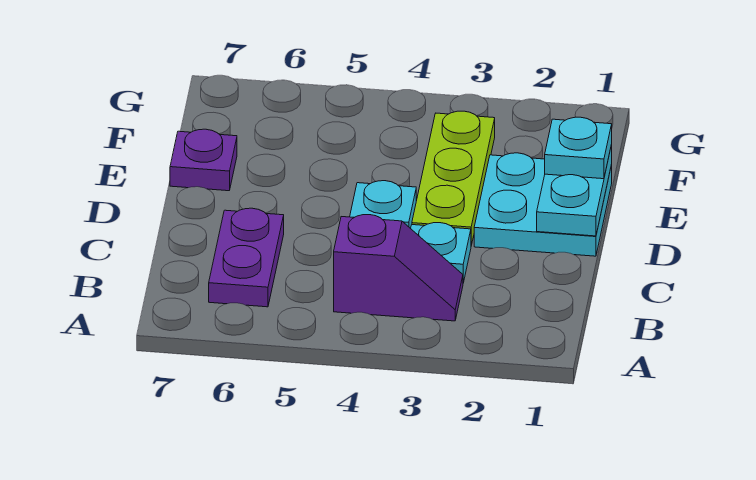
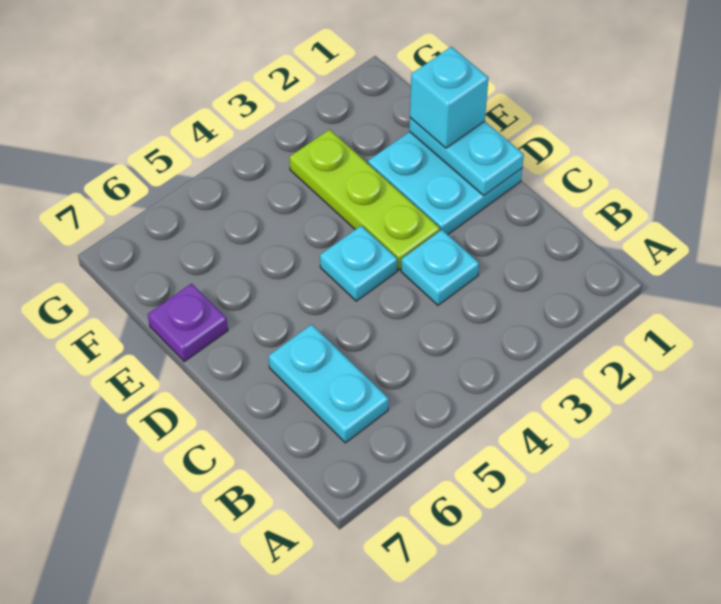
purple 1x2 slope [334,215,463,321] -> none
purple 1x2 plate [209,208,284,307] -> cyan 1x2 plate [269,324,389,443]
cyan 1x1 plate [545,117,612,179] -> cyan 1x1 brick [410,47,488,148]

